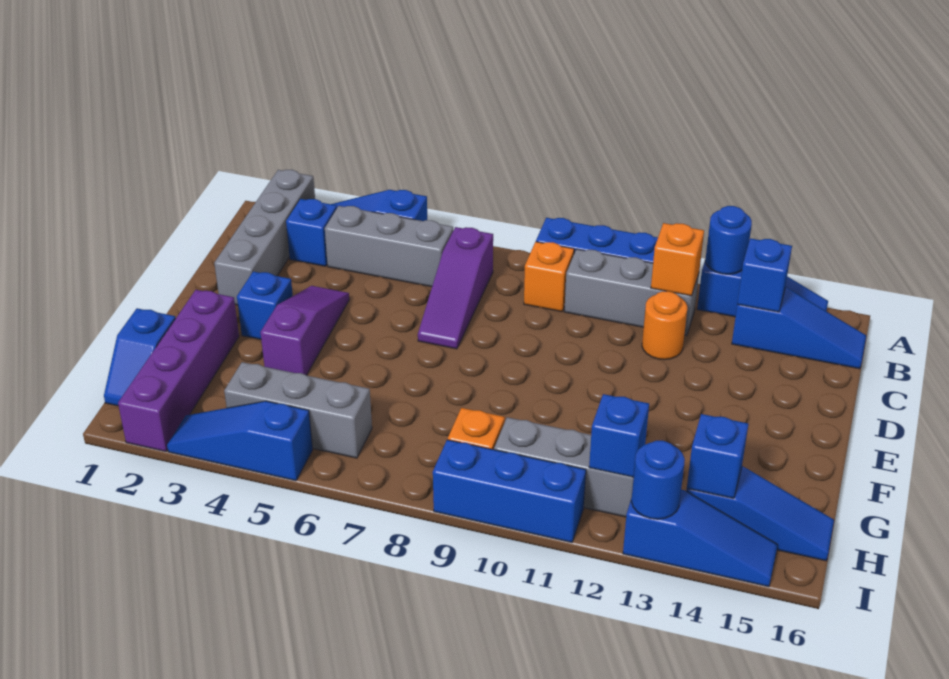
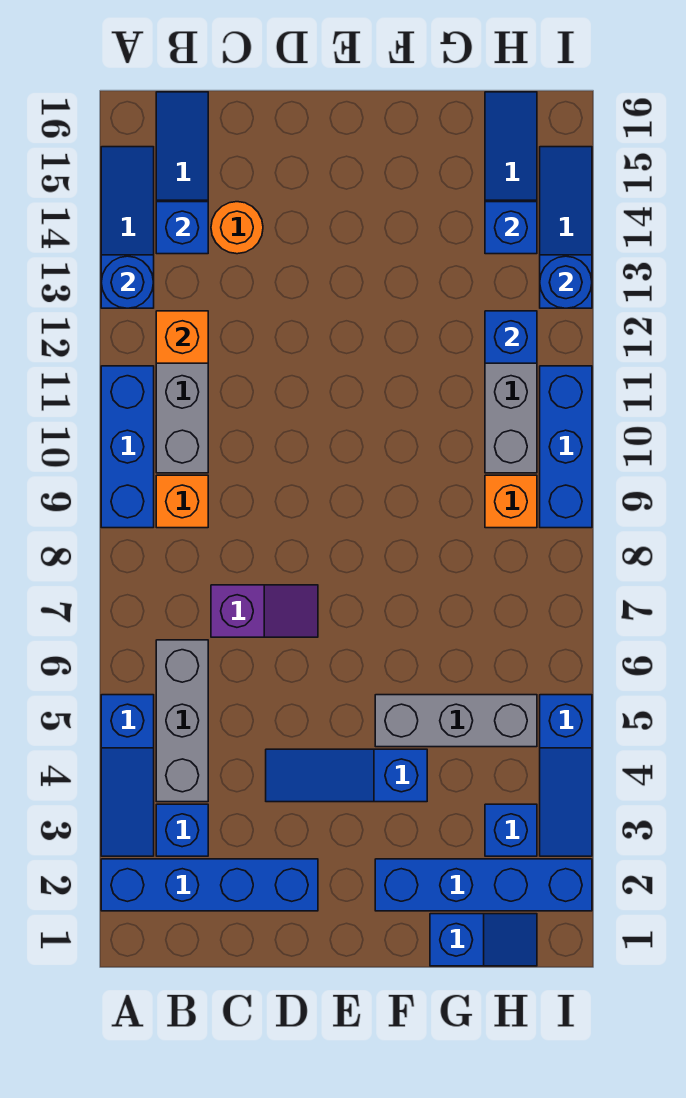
grey 1x4 brick [214,170,315,305] -> blue 1x4 brick [101,859,318,911]
purple 1x3 slope [418,227,493,349] -> purple 1x2 slope [211,585,318,637]
orange 1x1 round brick [642,291,687,360] -> orange 1x1 round brick moved to [211,202,263,254]
purple 1x3 slope [260,286,349,375] -> blue 1x3 slope [266,749,427,802]
blue 1x1 brick [237,272,293,339] -> blue 1x1 brick moved to [485,804,537,856]
purple 1x4 brick [118,290,239,452] -> blue 1x4 brick [375,859,592,911]
grey 1x3 brick [224,362,372,458] -> grey 1x3 brick turned to [375,695,537,747]

